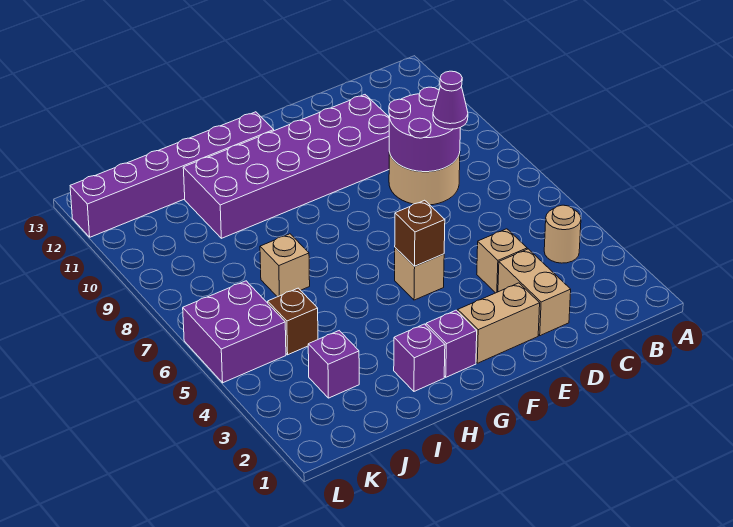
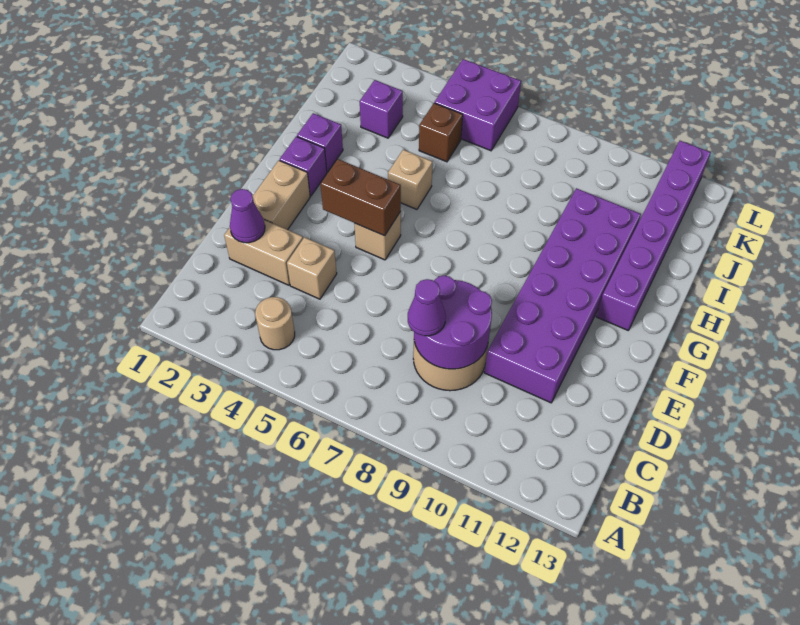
none -> purple 1x1 cone [230,189,265,243]
brown 1x1 brick [395,200,445,266] -> brown 1x2 brick [320,159,401,236]
tan 1x1 brick [260,234,310,297] -> tan 1x1 brick moved to [388,150,432,209]

